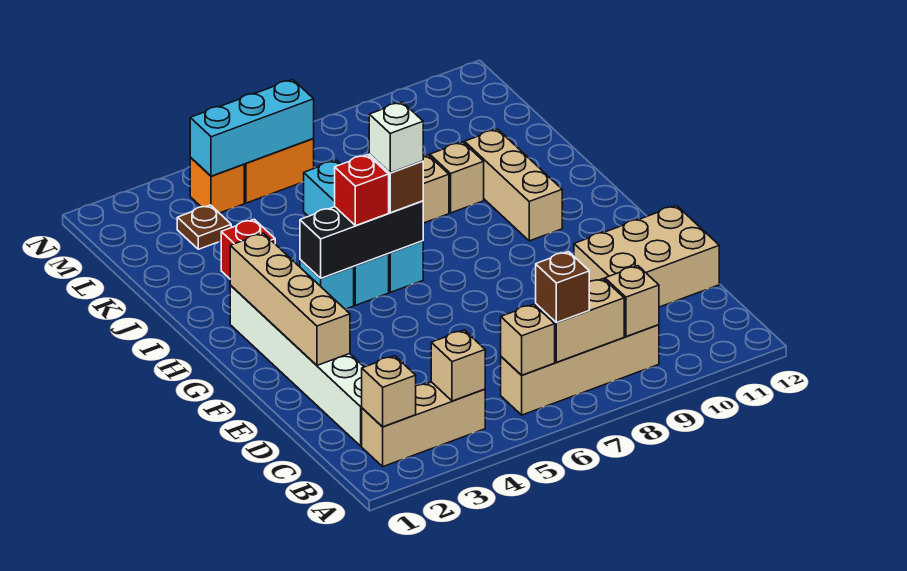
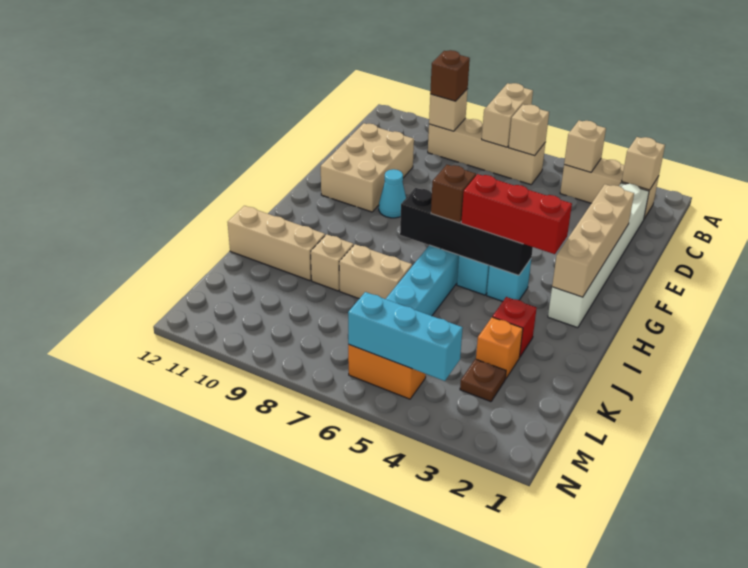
tan 1x2 brick [536,279,624,362] -> tan 1x2 brick turned to [482,83,533,147]
brown 1x1 brick [536,252,589,323] -> brown 1x1 brick moved to [430,50,470,101]
tan 2x3 brick [574,206,719,307] -> tan 2x3 brick turned to [321,123,414,212]
none -> cyan 1x1 cone [379,169,406,218]
black 1x3 brick [300,201,423,278] -> black 1x4 brick [400,188,533,275]
red 1x1 brick [335,155,389,226] -> red 1x3 brick [461,174,572,254]
white 1x1 brick [369,102,423,173] -> none
tan 1x3 brick [465,129,562,241] -> tan 1x3 brick turned to [228,206,325,281]
orange 1x1 brick [190,158,244,213] -> orange 1x1 brick moved to [476,317,523,379]

